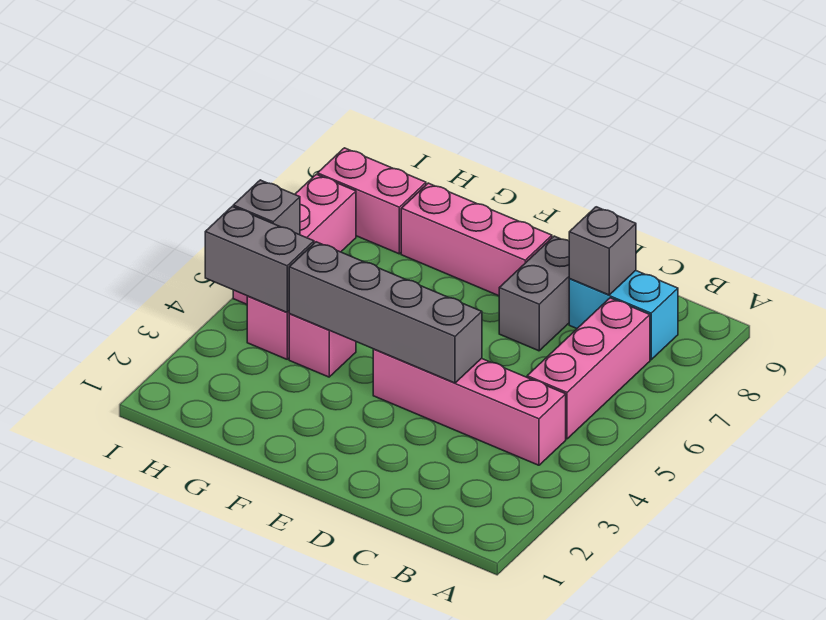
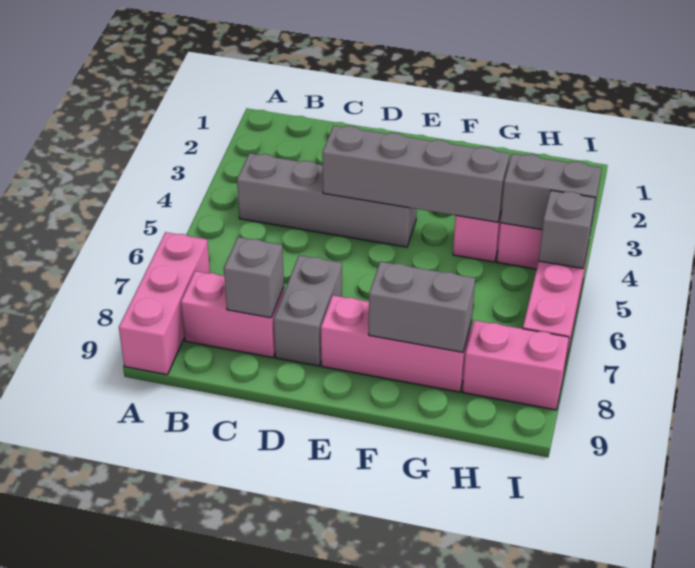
pink 1x4 brick [373,349,566,465] -> grey 1x4 brick [237,153,417,247]
pink 1x3 brick [527,298,650,439] -> pink 1x3 brick moved to [119,232,210,375]
cyan 1x2 brick [569,271,678,360] -> pink 1x2 brick [181,271,284,358]
none -> grey 1x2 brick [369,262,475,352]

